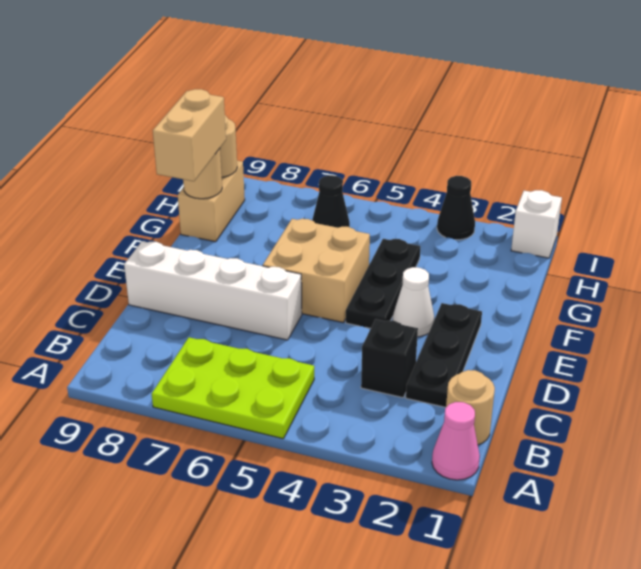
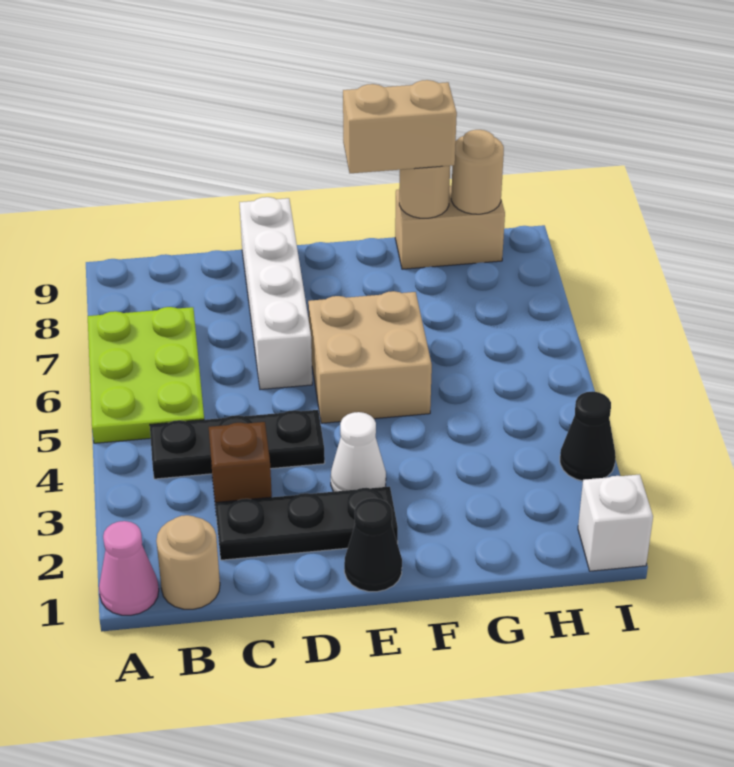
black 1x1 brick [361,319,418,398] -> brown 1x1 brick [209,422,272,508]
black 1x3 plate [346,239,420,328] -> black 1x3 plate moved to [150,410,325,479]
black 1x1 cone [312,175,350,228] -> black 1x1 cone moved to [344,498,402,592]

